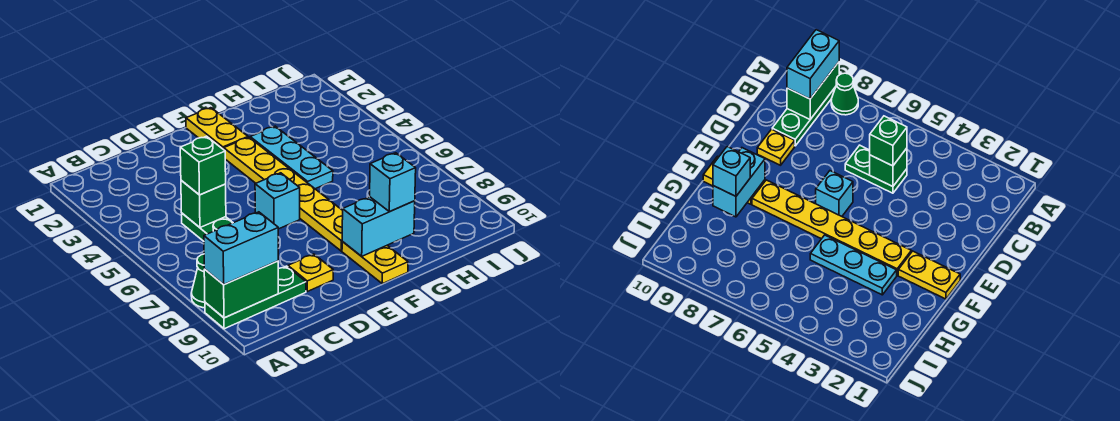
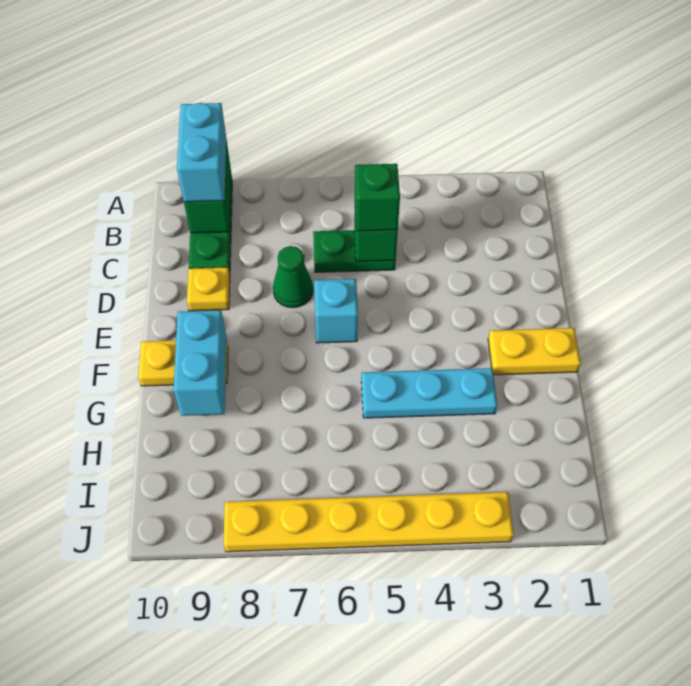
green 1x1 cone [191,254,205,308] -> green 1x1 cone moved to [273,246,313,308]
yellow 1x6 plate [224,137,343,251] -> yellow 1x6 plate moved to [224,492,514,552]
cyan 1x1 brick [370,153,416,212] -> none

